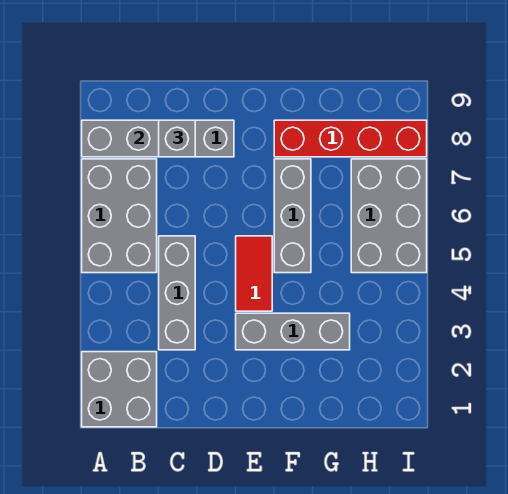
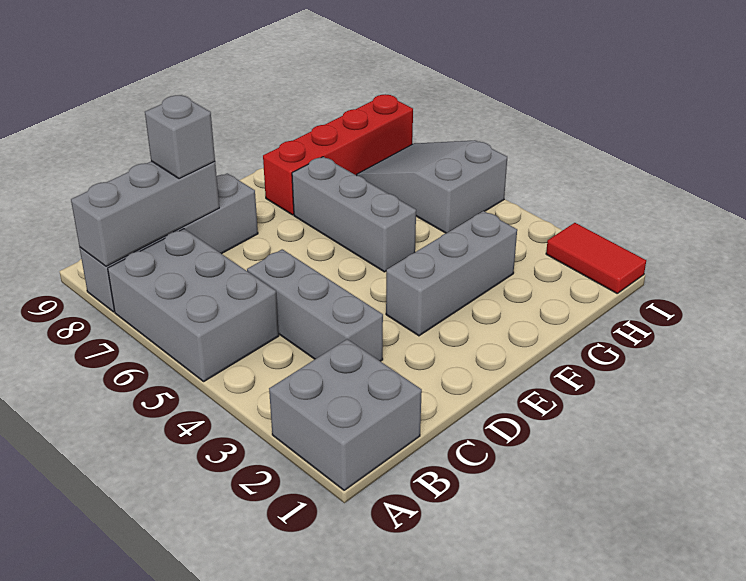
red 1x2 tile [236,236,272,311] -> red 1x2 tile moved to [546,223,646,293]
grey 2x3 brick [351,159,427,273] -> grey 2x3 slope [357,140,507,233]

